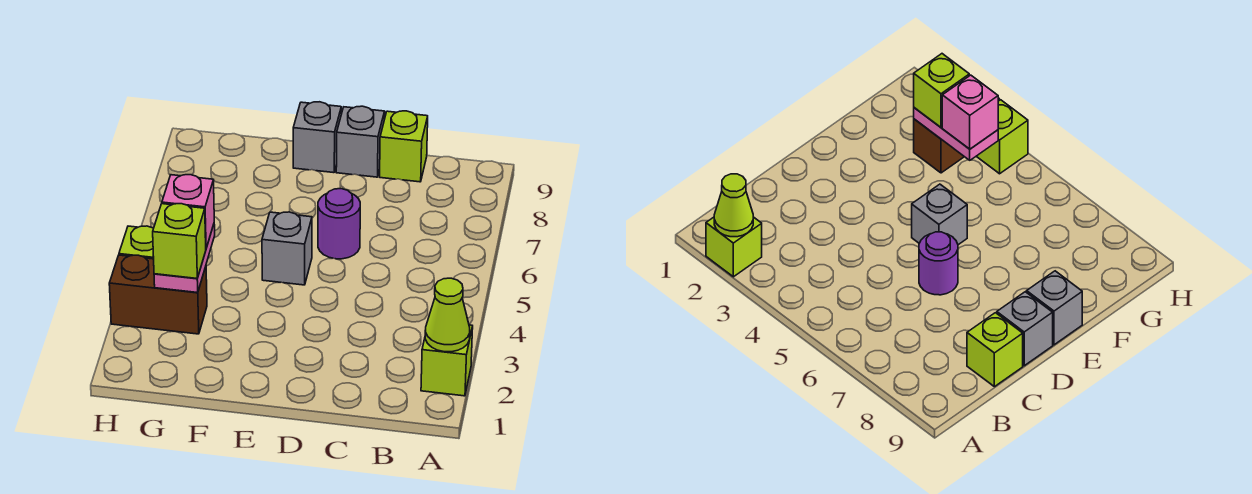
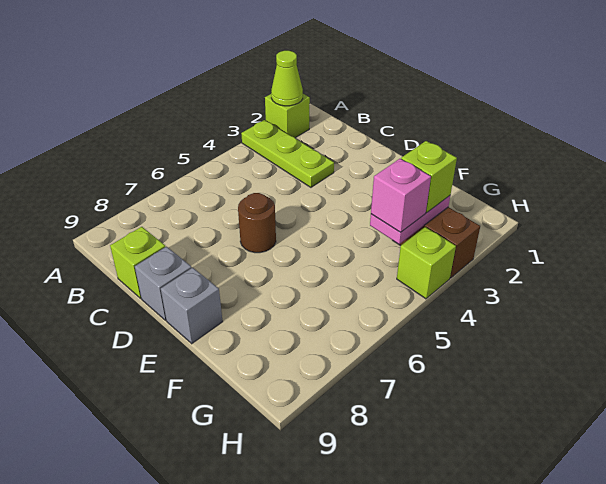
none -> lime 1x3 plate [241,120,334,187]
purple 1x1 round brick [318,189,360,259] -> brown 1x1 round brick [238,193,276,253]
grey 1x1 brick [262,212,312,285] -> none

